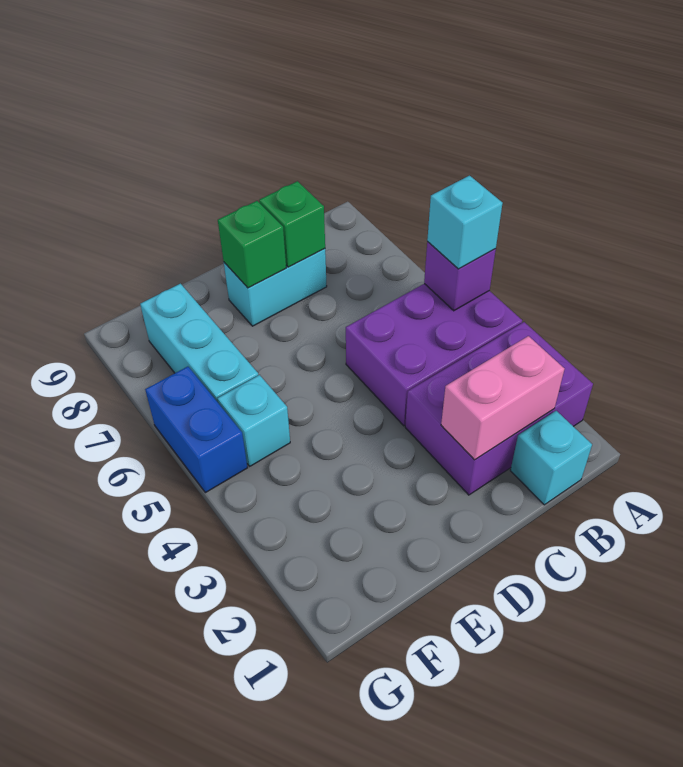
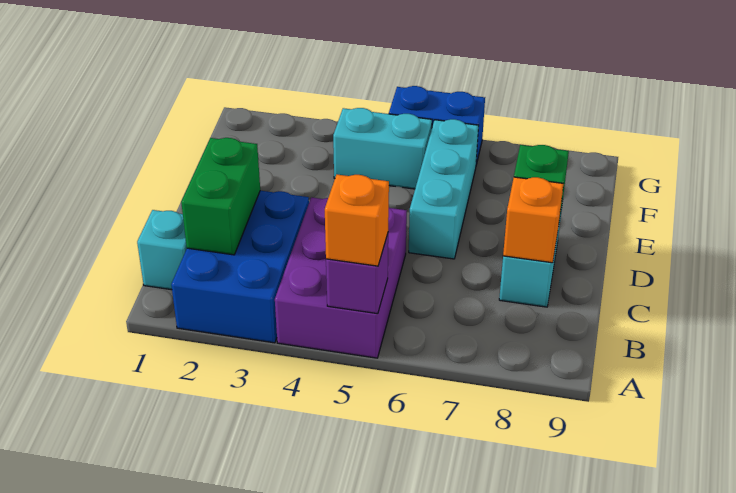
purple 2x3 brick [405,322,593,495] -> blue 2x3 brick [171,191,309,343]
cyan 1x1 brick [427,176,503,269] -> orange 1x1 brick [325,175,389,266]
pink 1x2 brick [441,336,565,460] -> green 1x2 brick [181,138,260,255]
green 1x1 brick [259,181,325,267] -> orange 1x1 brick [503,177,564,263]
cyan 1x1 brick [217,375,290,466] -> cyan 1x2 brick [333,108,432,189]
cyan 1x3 brick [140,284,258,402] -> cyan 1x3 brick turned to [409,119,479,259]

